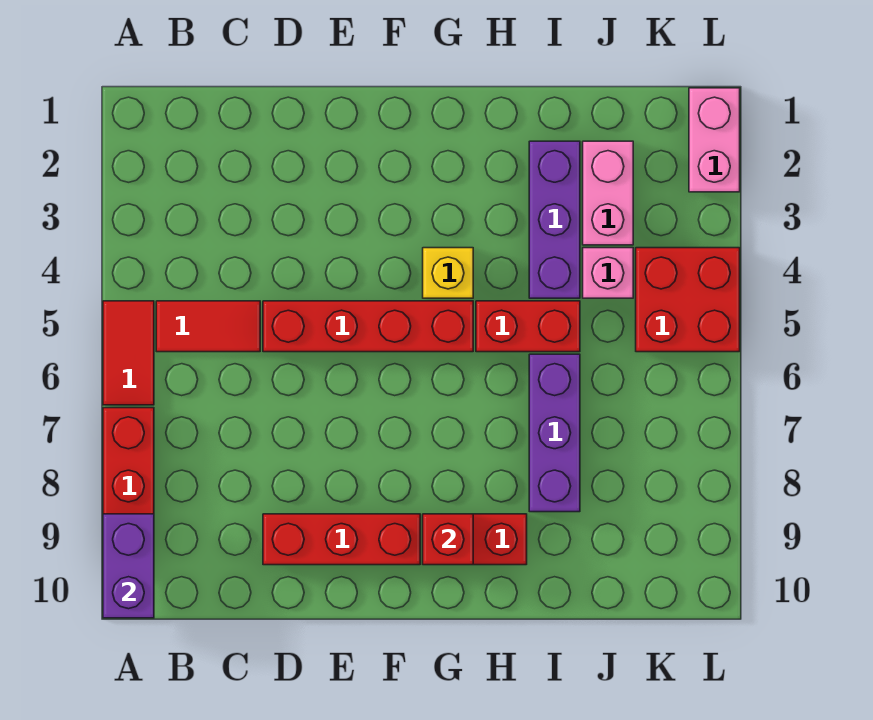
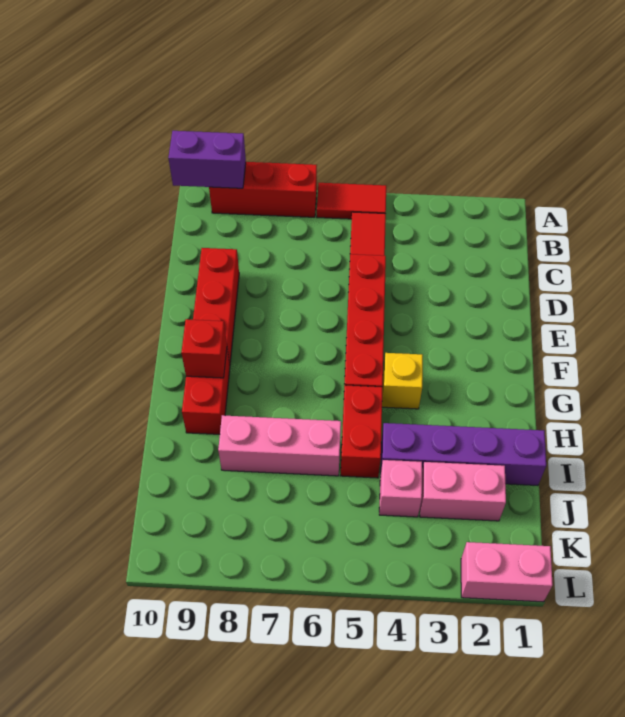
purple 1x3 brick [529,141,580,298] -> purple 1x4 brick [380,423,546,485]
purple 1x3 brick [529,354,580,512] -> pink 1x3 brick [218,415,341,476]
red 2x2 brick [636,248,740,352] -> none

